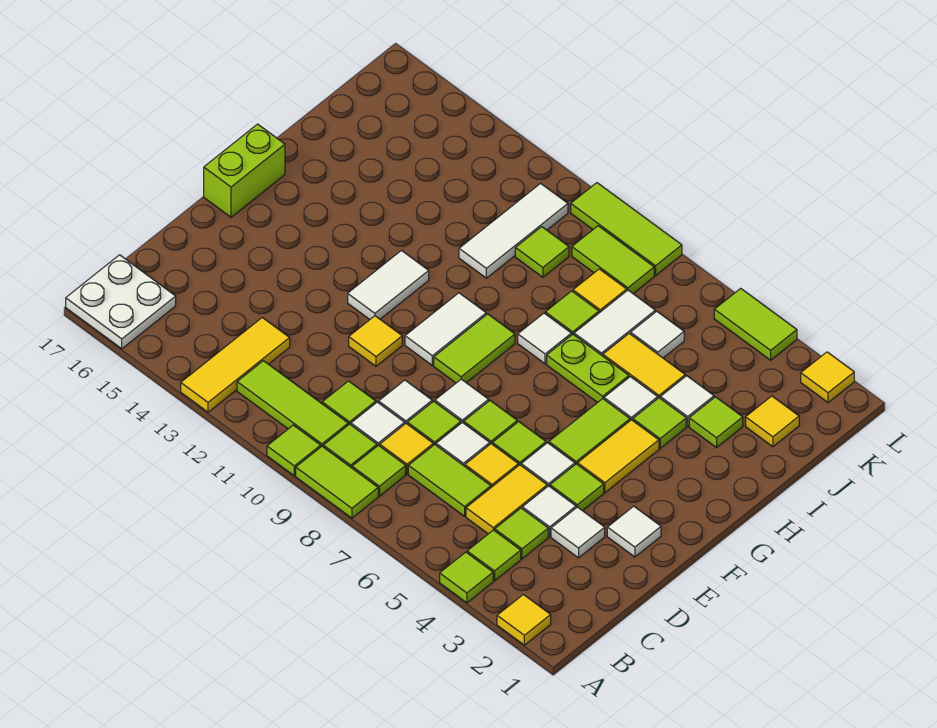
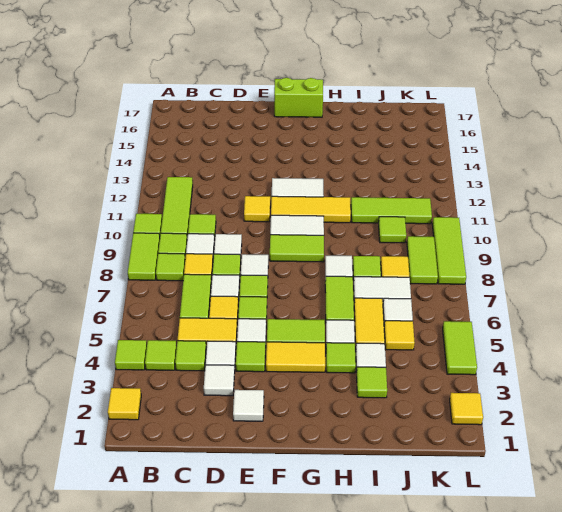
yellow 1x3 tile [181,318,290,412] -> yellow 1x3 tile moved to [271,196,351,223]
white 2x2 plate [66,255,176,349] -> none
lime 1x2 plate [547,334,629,403] -> lime 1x2 tile [325,276,354,320]
white 1x3 tile [459,183,568,278] -> lime 1x3 tile [351,197,432,224]
yellow 1x1 tile [746,396,799,447] -> yellow 1x1 tile moved to [384,321,415,350]

